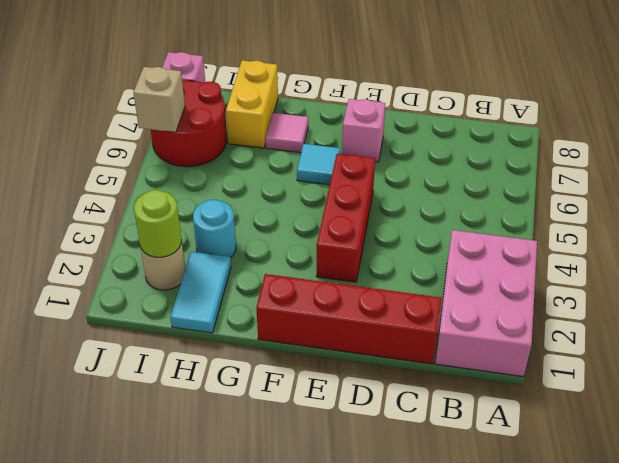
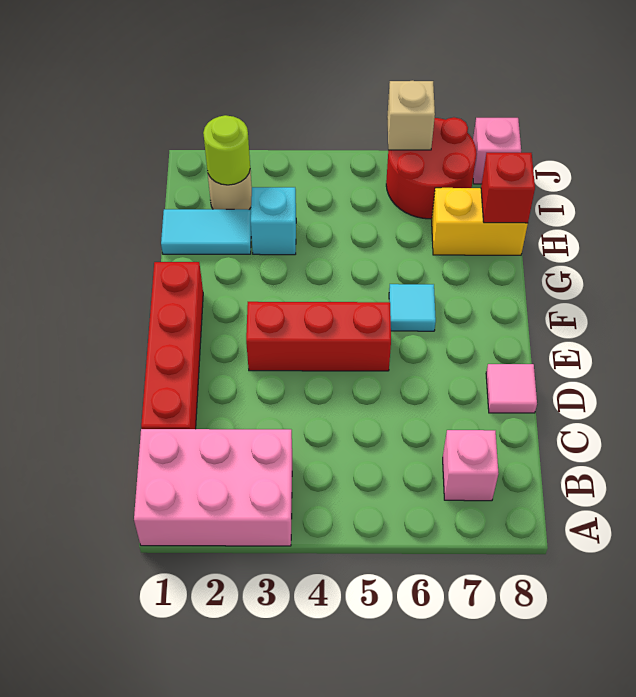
pink 1x1 brick [342,99,385,162] -> pink 1x1 brick moved to [443,430,498,501]
pink 1x1 tile [266,113,308,153] -> pink 1x1 tile moved to [486,364,537,413]
cyan 1x1 round brick [193,200,236,258] -> cyan 1x1 brick [251,187,296,255]
none -> red 1x1 brick [481,153,535,223]

